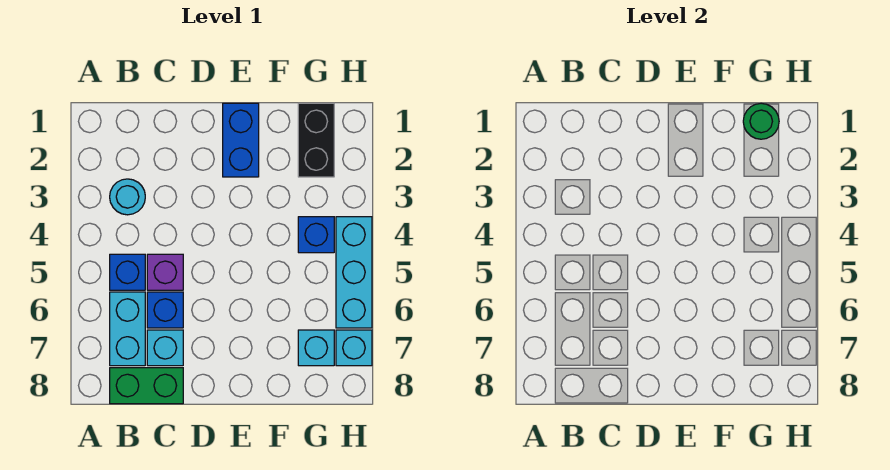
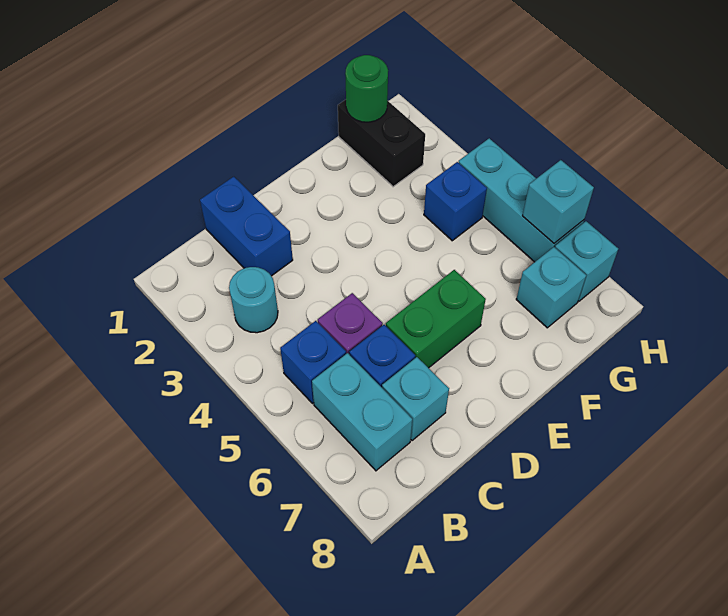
green 1x2 brick [110,368,183,404] -> green 1x2 brick moved to [386,270,486,368]
blue 1x2 brick [223,103,259,177] -> blue 1x2 brick moved to [200,177,293,276]
none -> cyan 1x1 brick [523,160,594,243]

